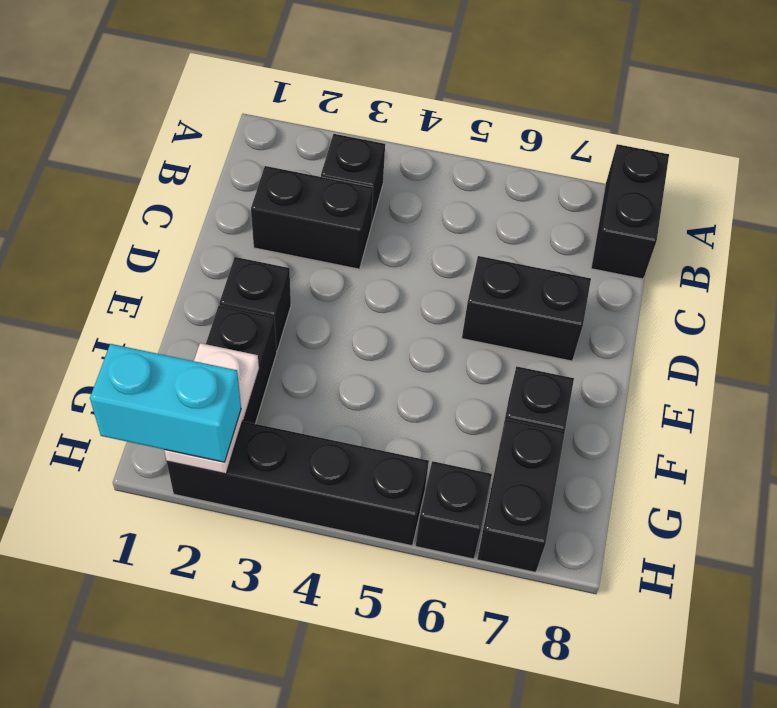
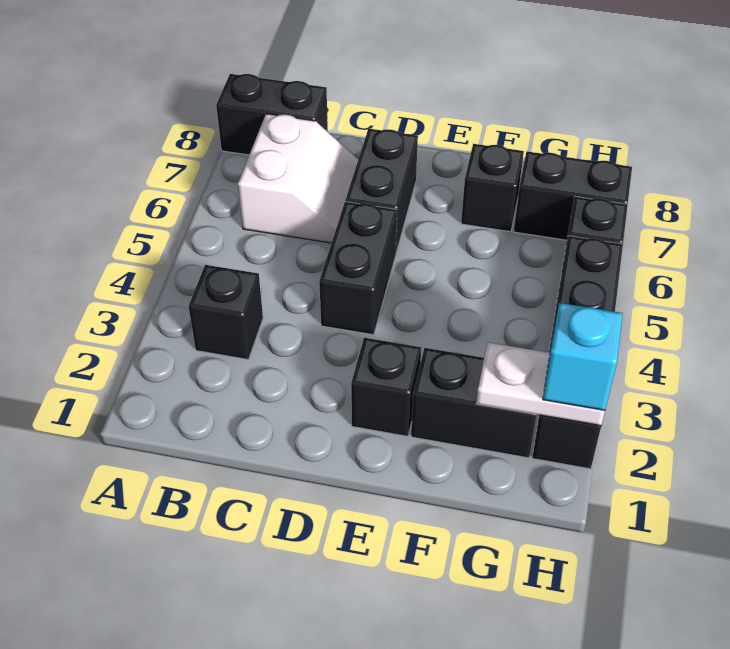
none -> white 2x2 slope [238,114,358,243]
black 1x2 brick [251,166,373,269] -> black 1x2 brick moved to [319,202,397,335]
cyan 1x2 brick [90,344,241,462] -> cyan 1x1 brick [543,303,623,410]

